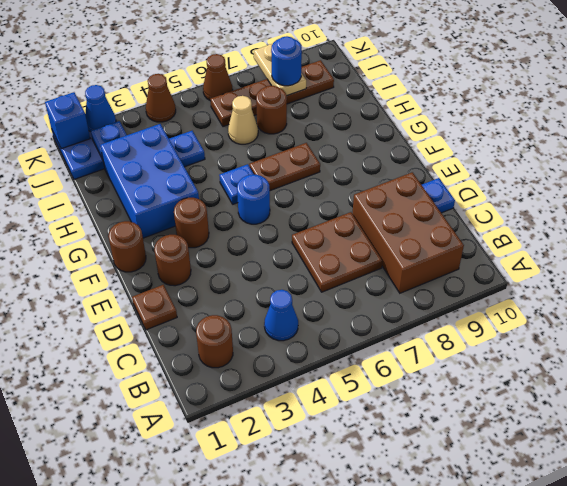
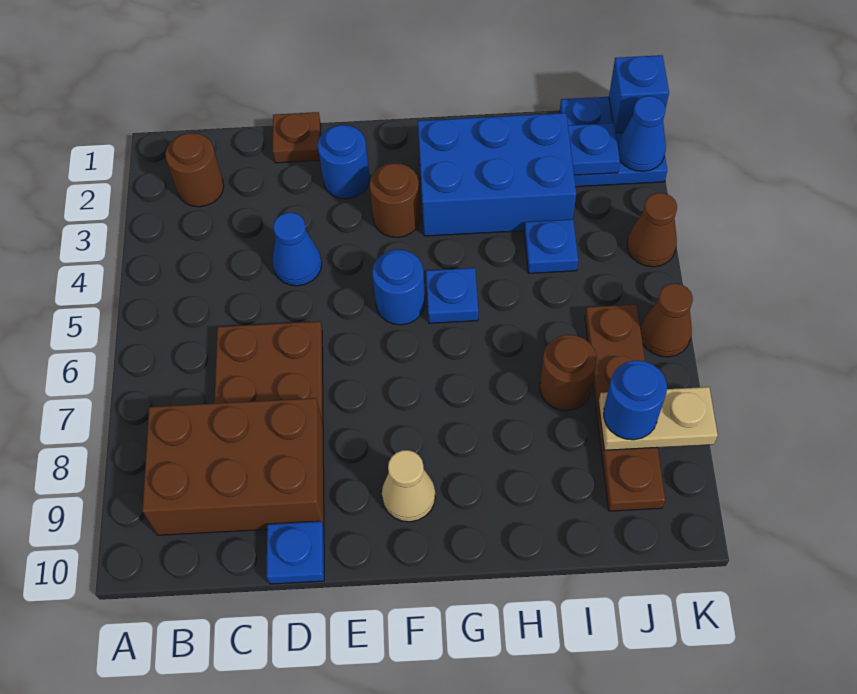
blue 1x1 cone [264,290,298,341] -> blue 1x1 cone moved to [272,213,322,286]
brown 1x1 round brick [154,235,191,286] -> blue 1x1 round brick [318,125,370,199]
brown 1x1 round brick [108,221,146,272] -> none
brown 1x2 plate [249,143,320,191] -> none
tan 1x1 cone [228,96,258,144] -> tan 1x1 cone moved to [382,450,435,522]

